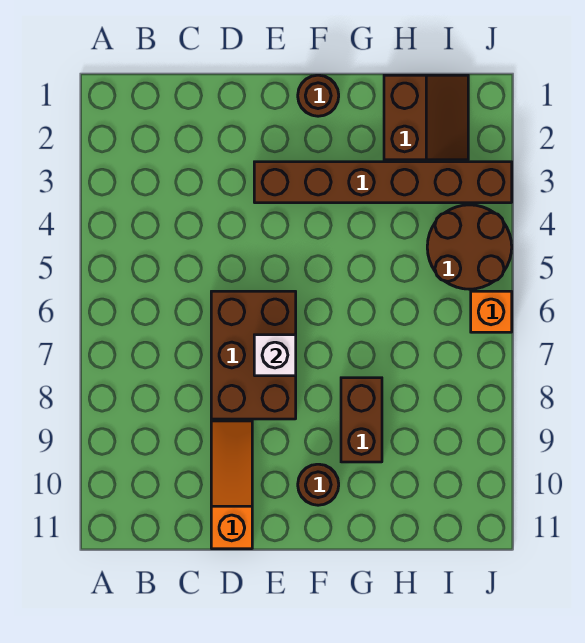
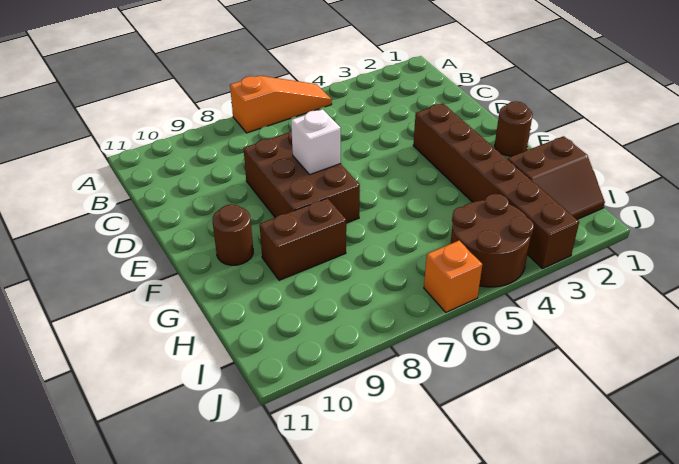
brown 2x3 brick [211,291,296,419] -> brown 2x3 brick turned to [243,130,360,223]
orange 1x3 slope [211,421,252,549] -> orange 1x3 slope moved to [230,76,332,133]

